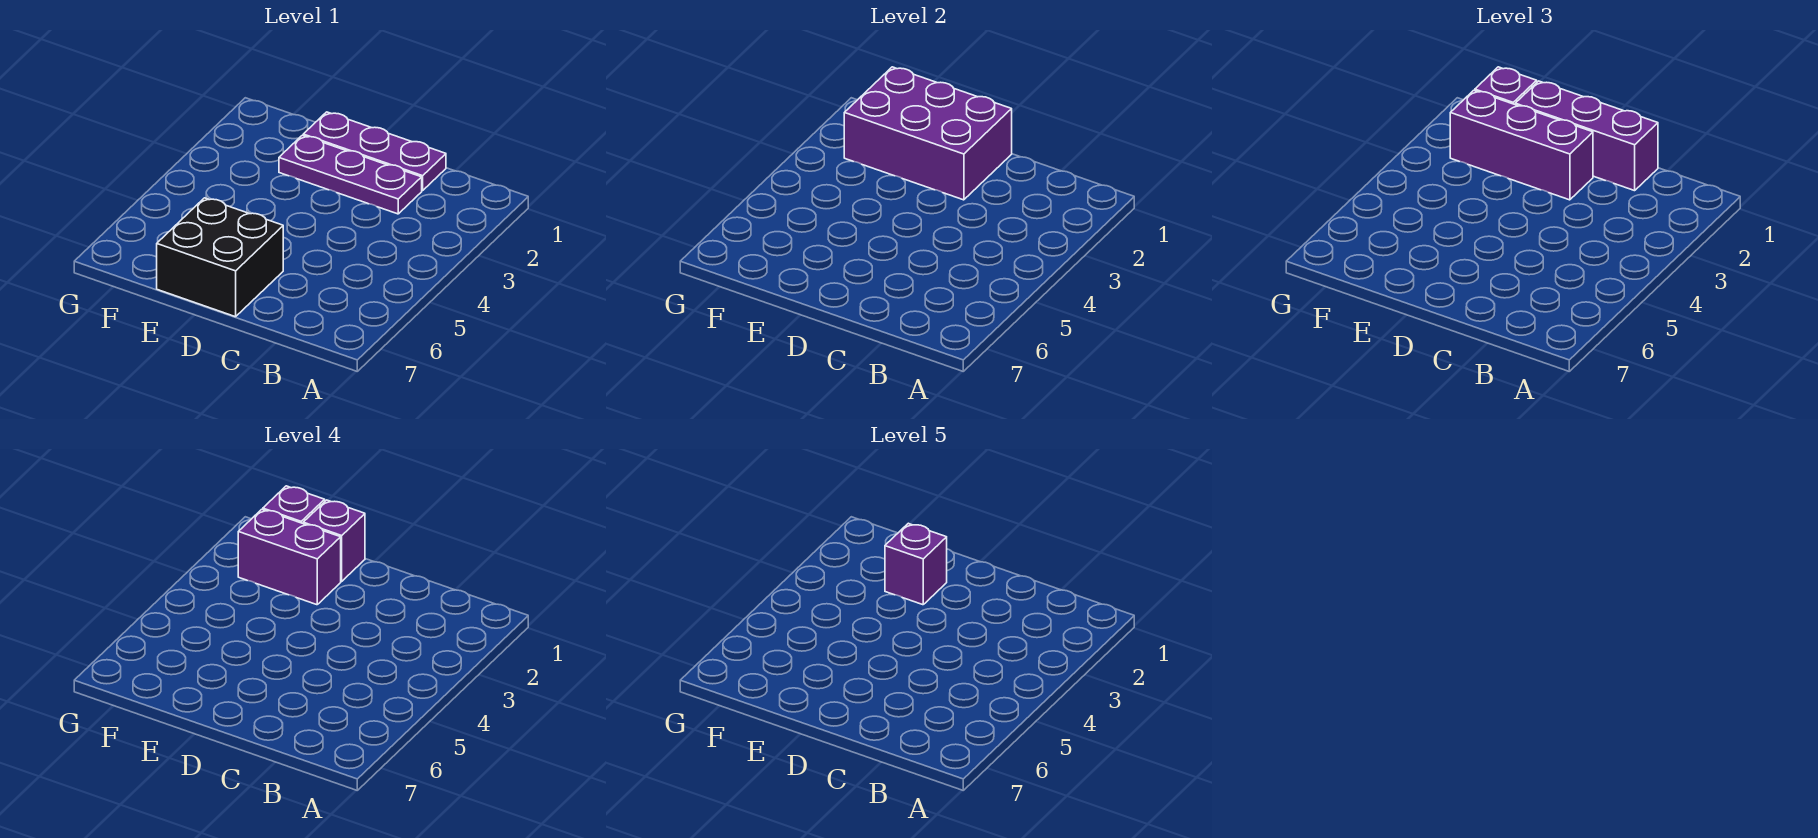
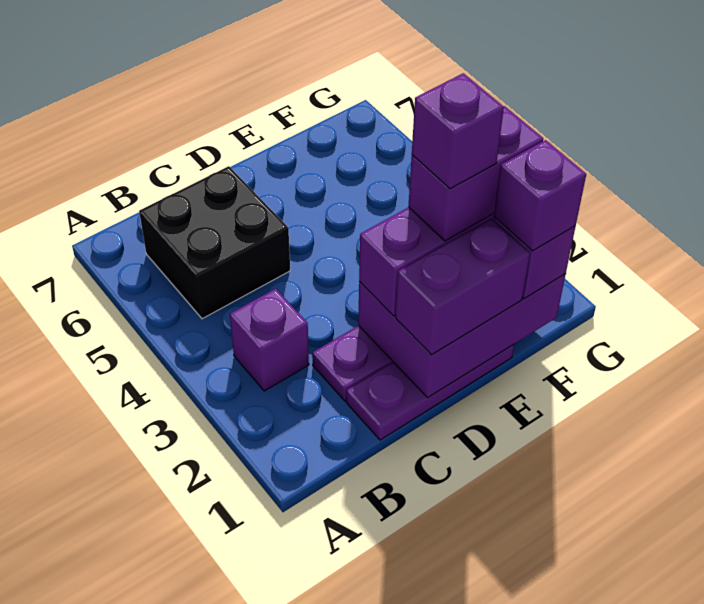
purple 1x3 brick [1515,81,1658,191] -> purple 1x2 brick [395,218,530,355]
black 2x2 brick [157,198,283,317] -> black 2x2 brick moved to [139,166,290,319]
purple 1x1 brick [303,500,365,581] -> purple 1x1 brick moved to [230,289,309,391]

